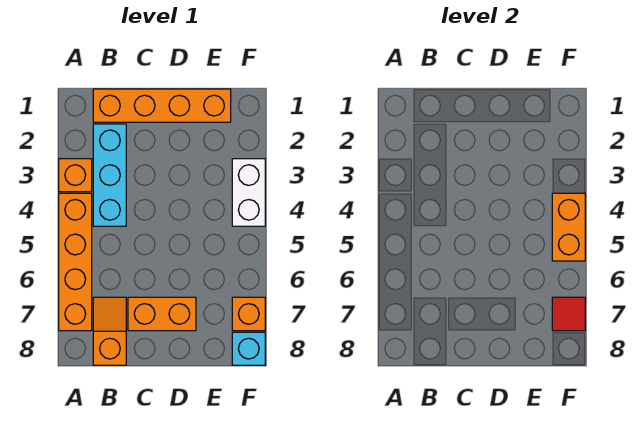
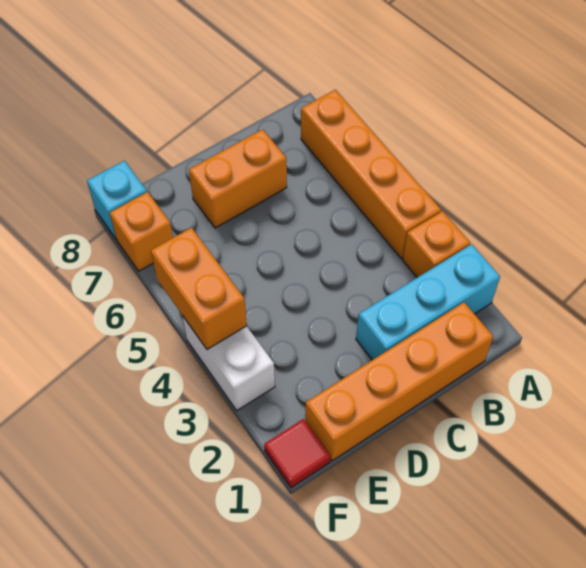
cyan 1x3 brick [93,124,126,226] -> cyan 1x3 brick turned to [356,244,500,360]
orange 1x2 slope [93,297,126,365] -> none
red 1x1 tile [552,297,585,331] -> red 1x1 tile moved to [264,419,330,488]

